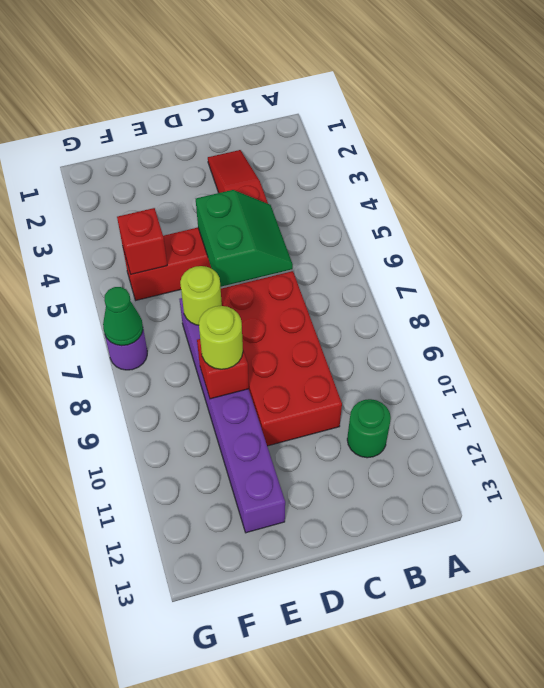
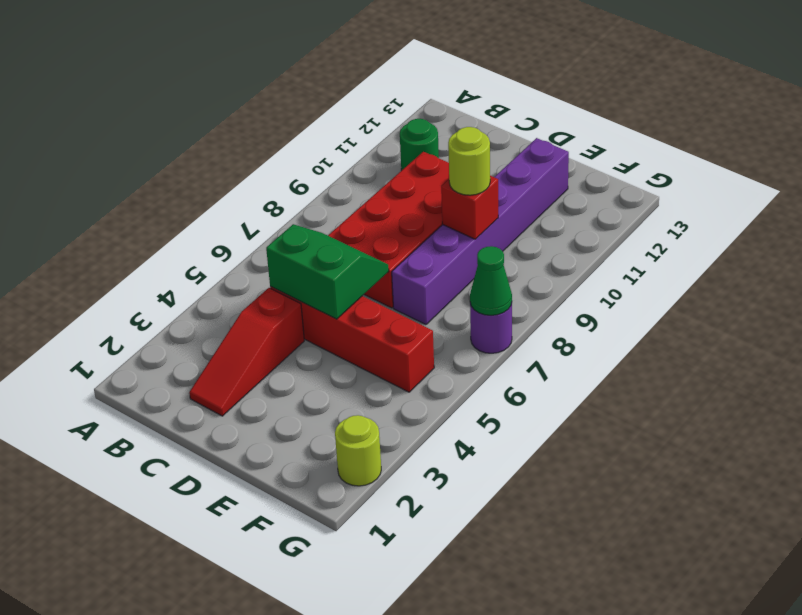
green 2x2 slope [196,190,293,287] -> green 2x2 slope turned to [266,224,389,319]
lime 1x1 round brick [180,266,222,325] -> lime 1x1 round brick moved to [335,415,381,486]
red 1x1 brick [117,208,167,274] -> none

